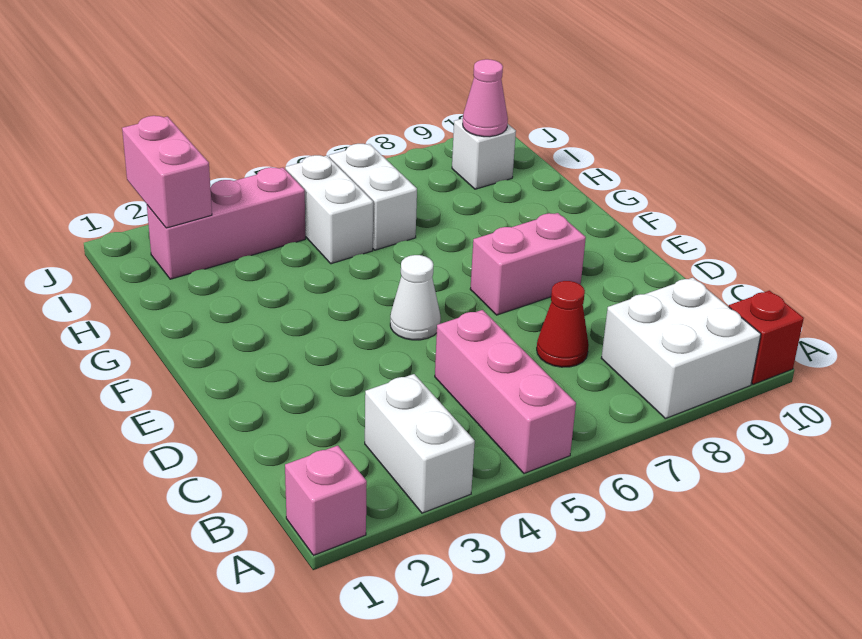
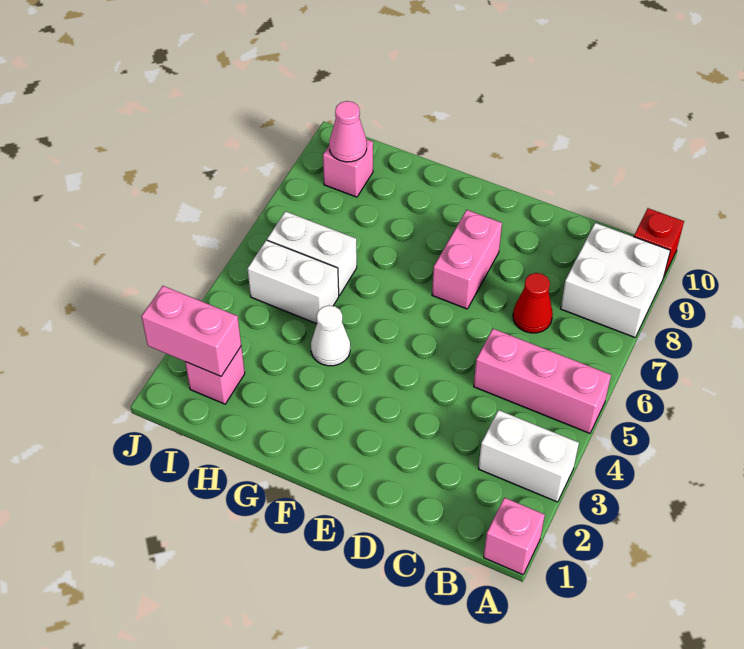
white 1x1 cone [390,255,441,340] -> white 1x1 cone moved to [311,305,350,366]
pink 1x3 brick [147,167,305,279] -> pink 1x1 brick [185,347,245,404]
white 1x1 brick [452,119,516,189] -> pink 1x1 brick [323,139,373,197]

